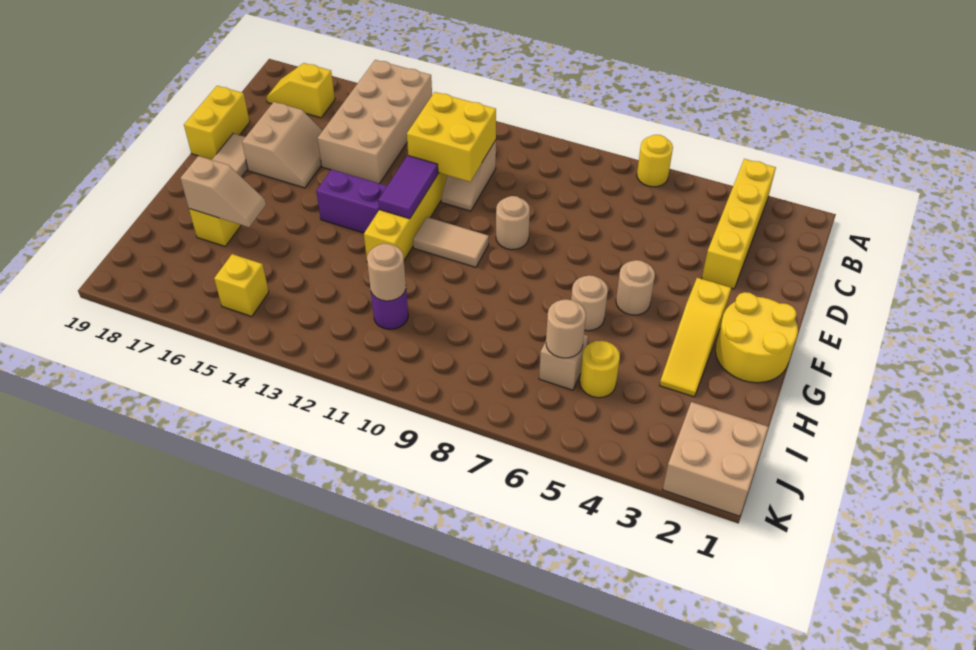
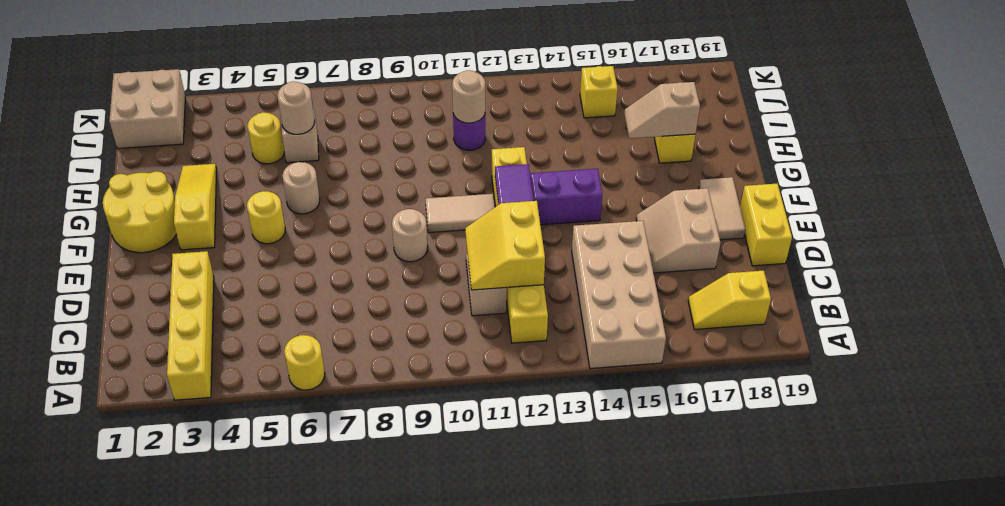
yellow 1x2 slope [266,63,335,118] -> yellow 1x2 slope turned to [688,271,771,330]
yellow 2x2 brick [407,92,496,182] -> yellow 2x2 slope [465,201,545,290]
tan 1x1 round brick [616,260,655,315] -> yellow 1x1 round brick [247,191,285,244]

